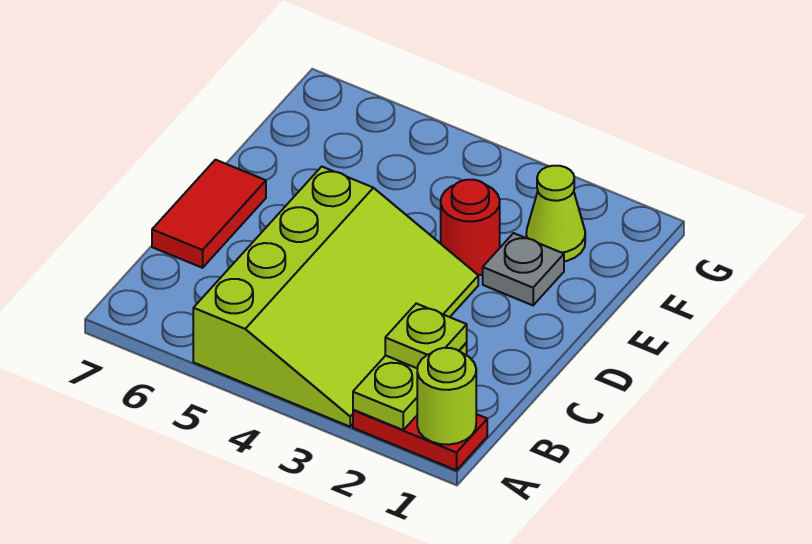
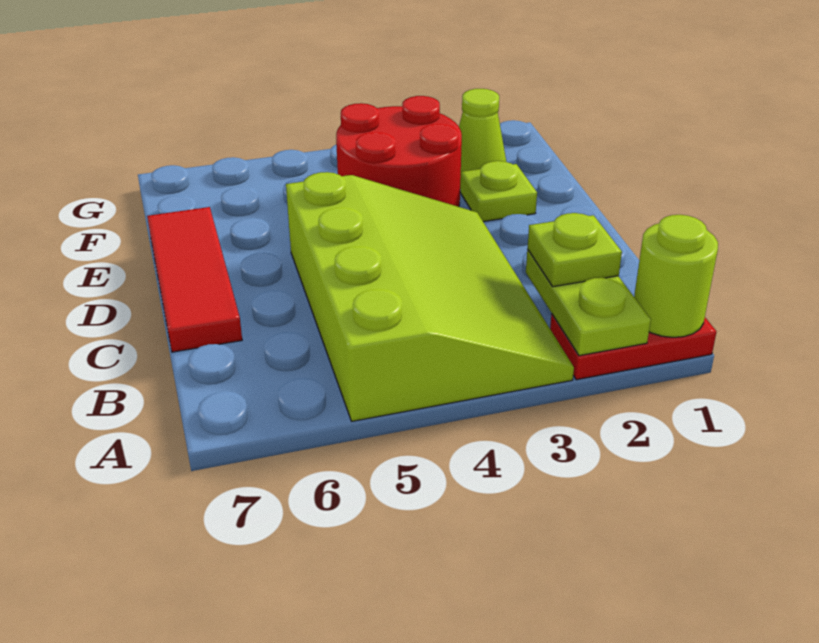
red 1x2 tile [152,160,266,268] -> red 1x3 tile [147,207,242,352]
grey 1x1 plate [483,233,564,305] -> lime 1x1 plate [460,161,537,222]
red 1x1 round brick [441,180,500,275] -> red 2x2 round brick [336,96,462,207]

